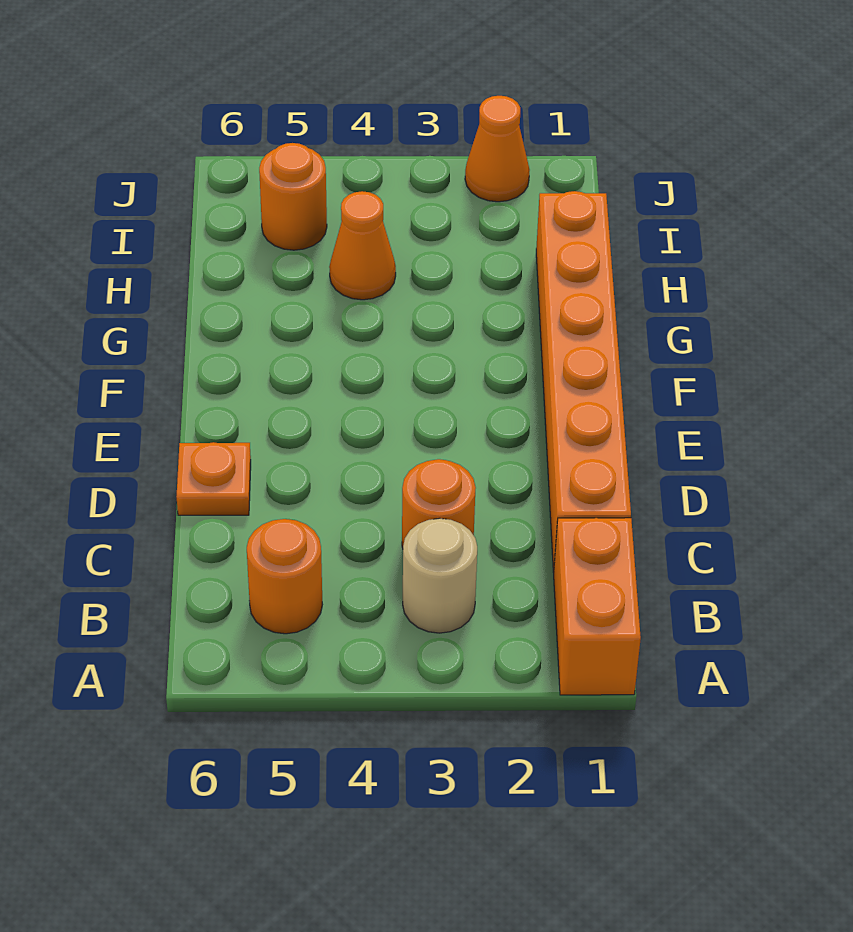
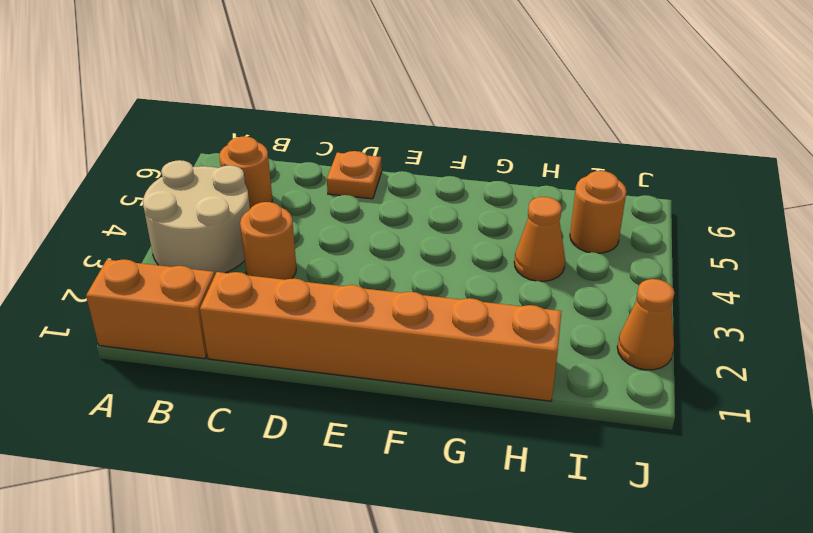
tan 1x1 round brick [403,518,477,633] -> tan 2x2 round brick [143,160,250,275]

